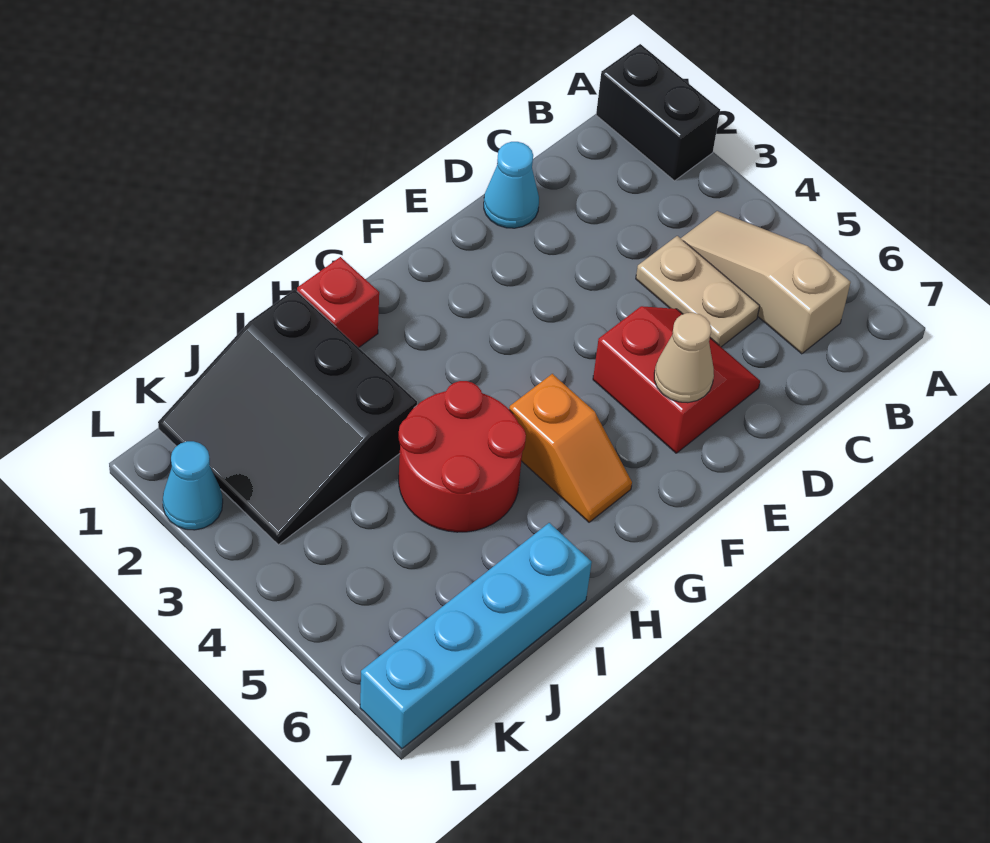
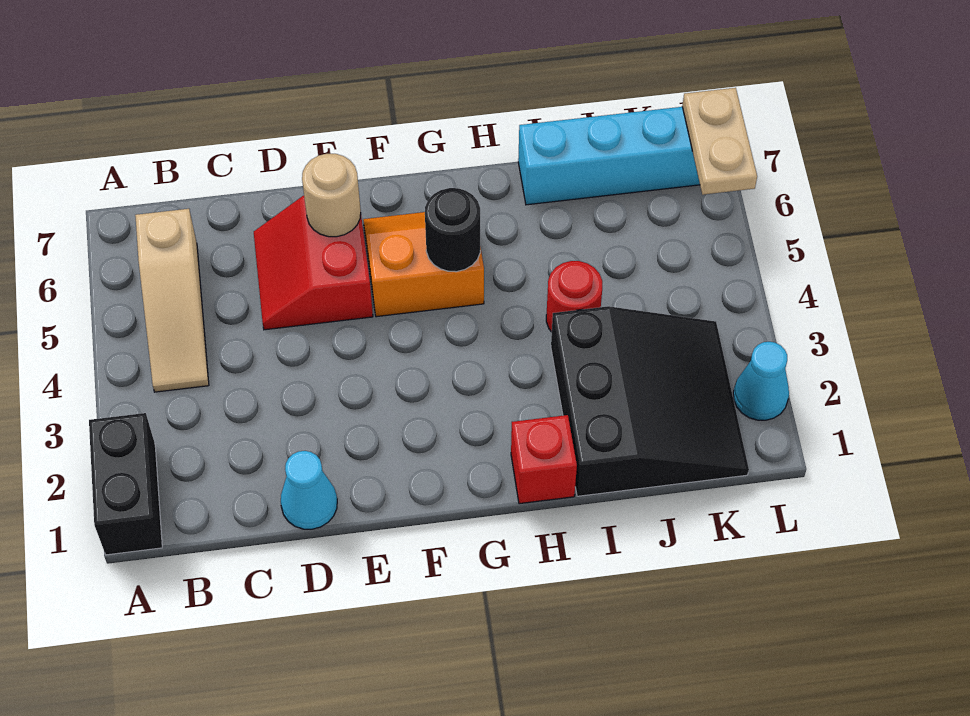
tan 1x2 plate [636,236,760,347] -> tan 1x2 plate moved to [682,88,757,195]
tan 1x1 cone [654,313,714,403] -> tan 1x1 round brick [302,154,361,237]
orange 1x2 slope [509,374,632,522] -> orange 2x2 slope [363,212,484,317]
none -> black 1x1 round brick [425,188,480,272]
red 2x2 round brick [398,381,526,532] -> red 1x1 round brick [546,261,602,332]

